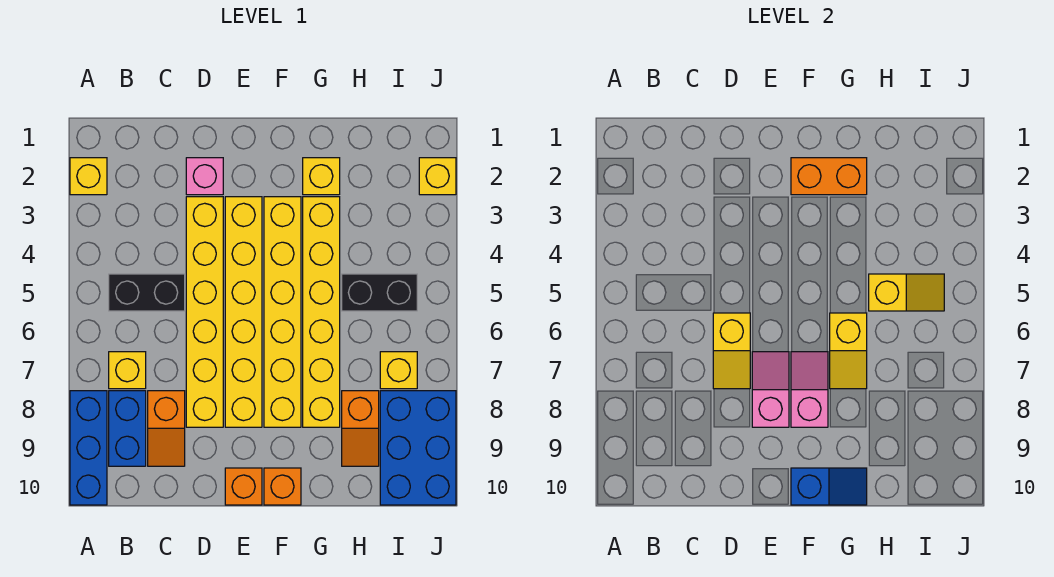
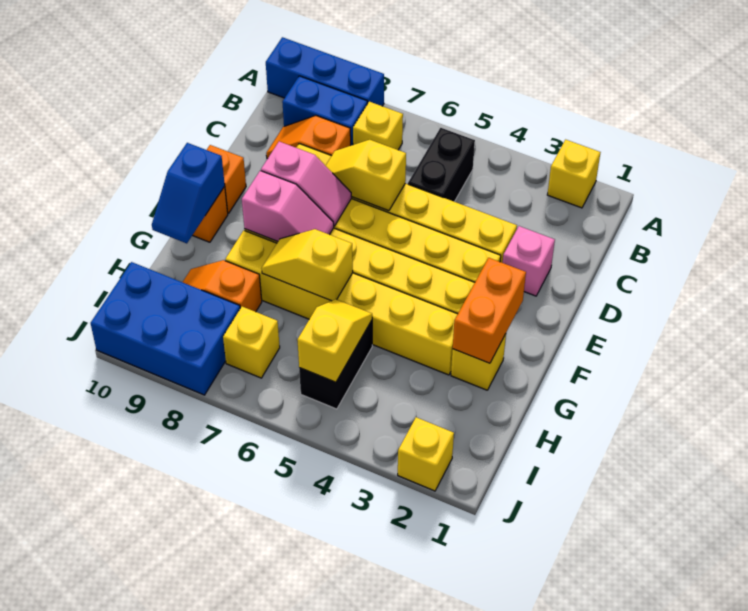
yellow 1x2 slope [869,274,944,311] -> yellow 1x2 slope turned to [298,299,372,382]

